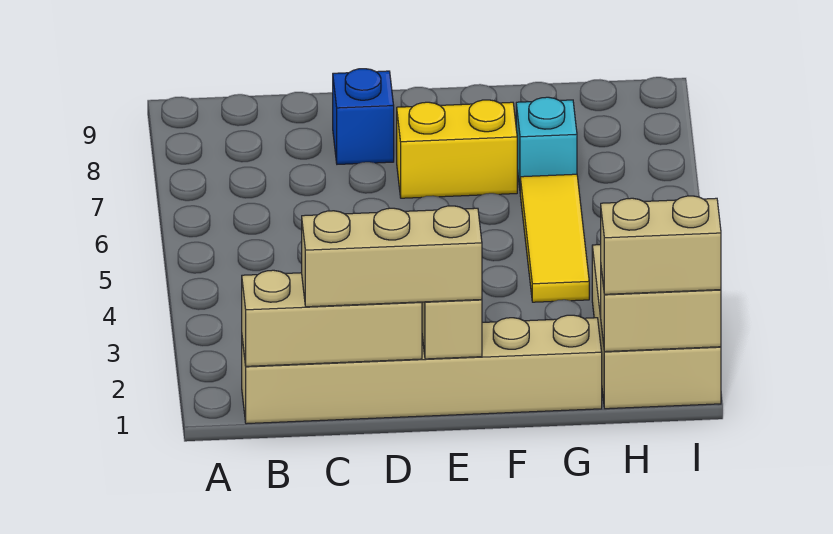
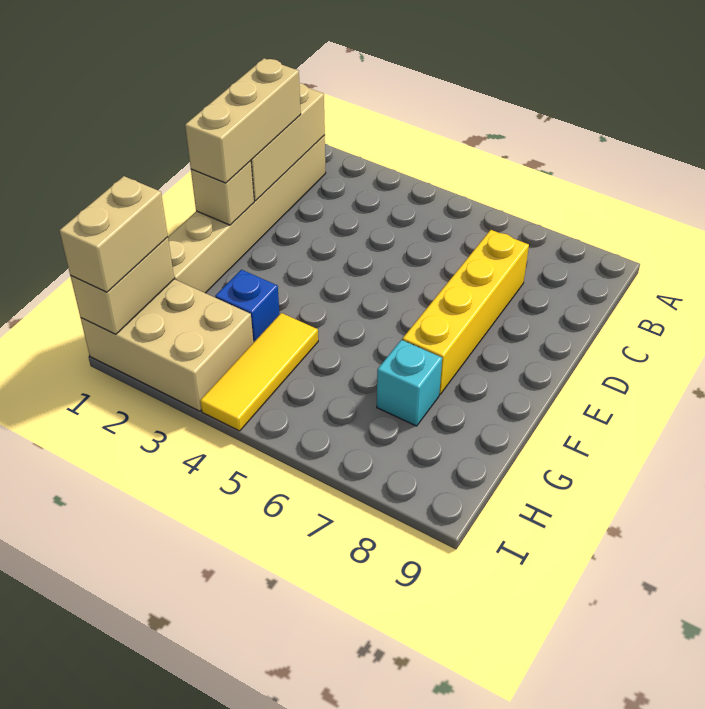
blue 1x1 brick [333,69,394,164] -> blue 1x1 brick moved to [215,270,280,343]
yellow 1x2 brick [397,100,517,198] -> yellow 1x4 brick [402,230,529,394]
yellow 1x3 tile [520,174,589,302] -> yellow 1x3 tile turned to [200,313,318,431]

